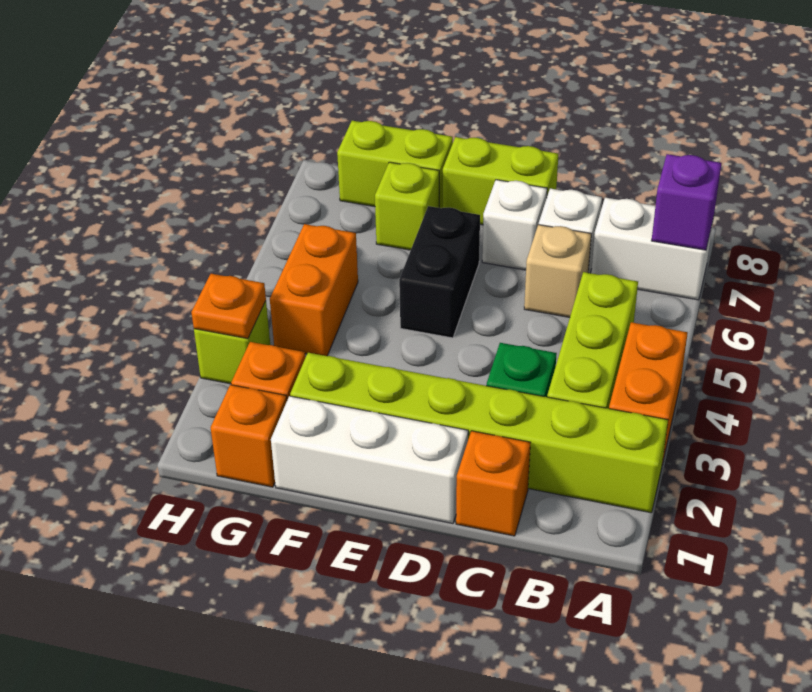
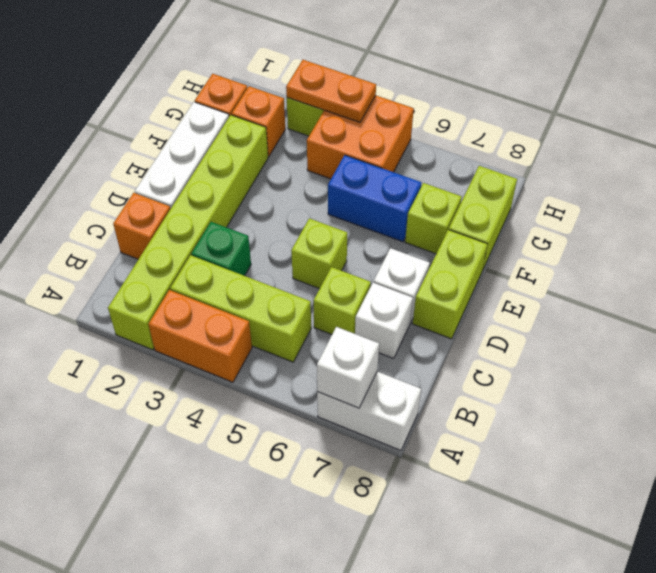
white 1x2 brick [591,198,713,300] -> white 1x2 brick turned to [317,372,421,450]
purple 1x1 brick [652,154,721,250] -> white 1x1 brick [317,327,379,408]
tan 1x1 brick [524,225,591,317] -> lime 1x1 brick [313,267,371,334]
none -> lime 1x1 brick [291,218,347,289]
black 1x2 brick [399,206,480,338] -> none
none -> blue 1x2 brick [328,155,421,242]
orange 1x2 brick [270,224,358,356] -> orange 2x2 brick [307,95,414,179]
orange 1x1 plate [191,274,266,339] -> orange 1x2 plate [286,60,376,122]

